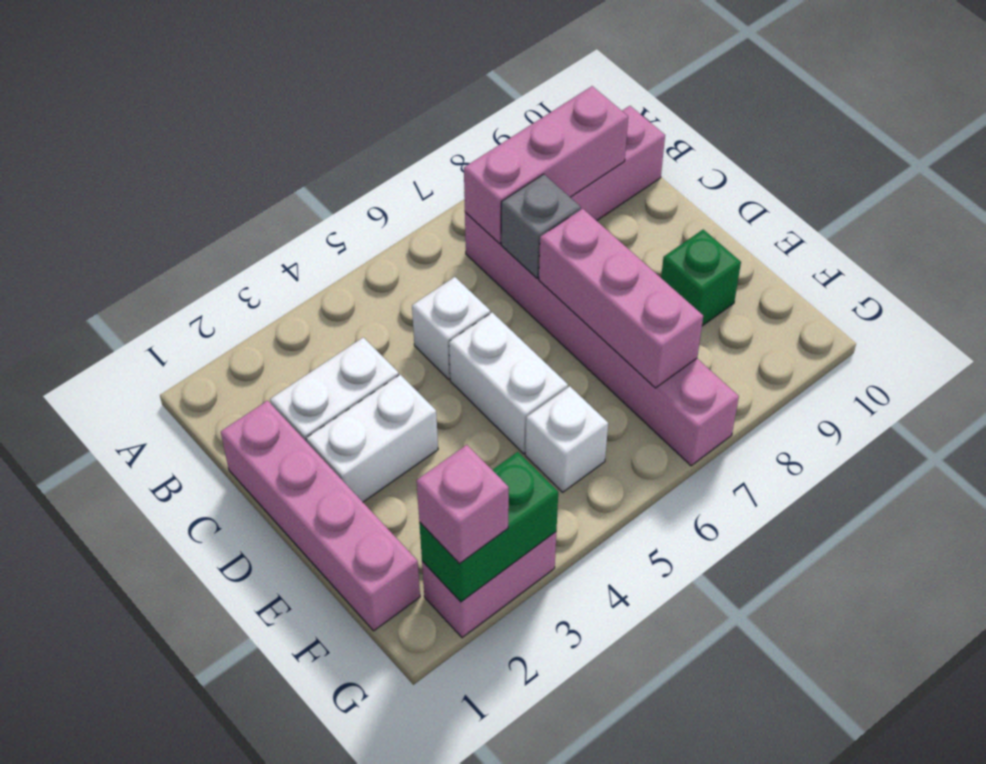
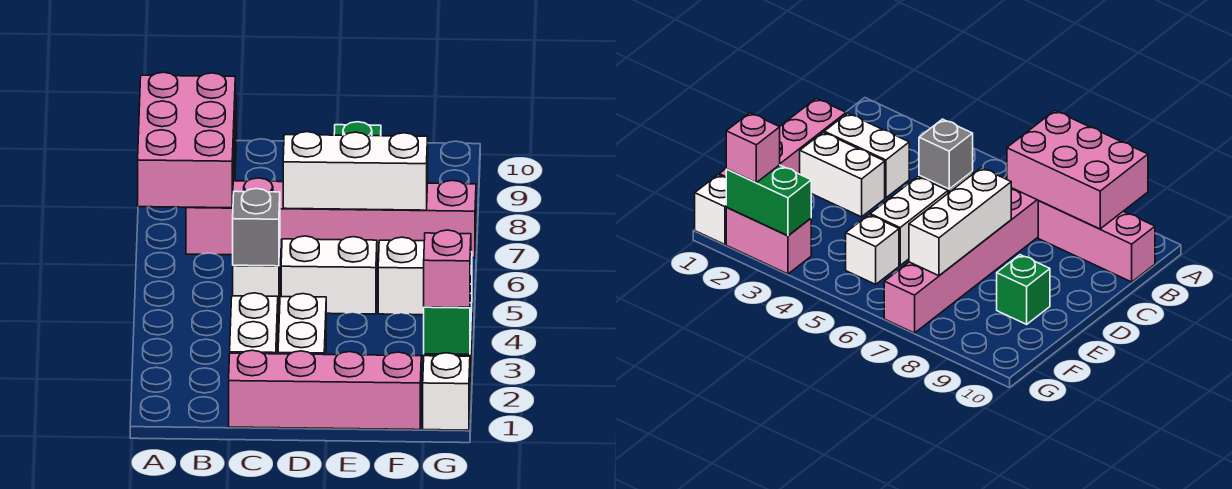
pink 1x3 brick [464,86,628,244] -> pink 2x3 brick [138,72,235,208]
grey 1x1 brick [501,174,581,278] -> grey 1x1 brick moved to [233,189,280,266]
pink 1x3 brick [539,209,703,388] -> white 1x3 brick [283,132,428,210]
none -> white 1x1 brick [423,353,470,430]

